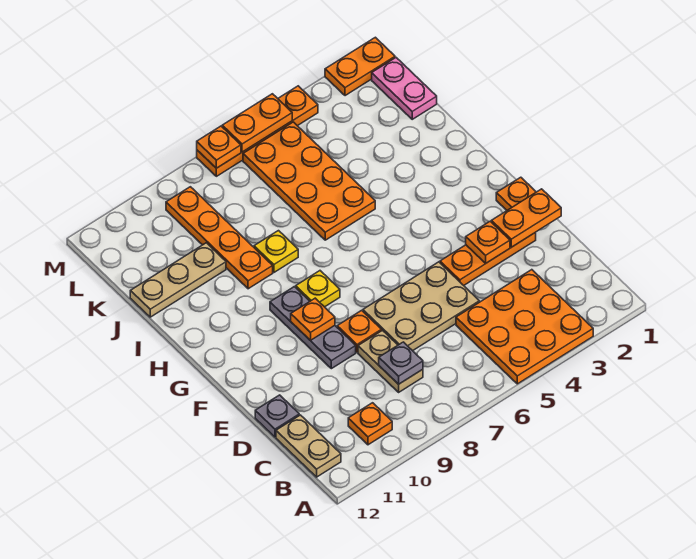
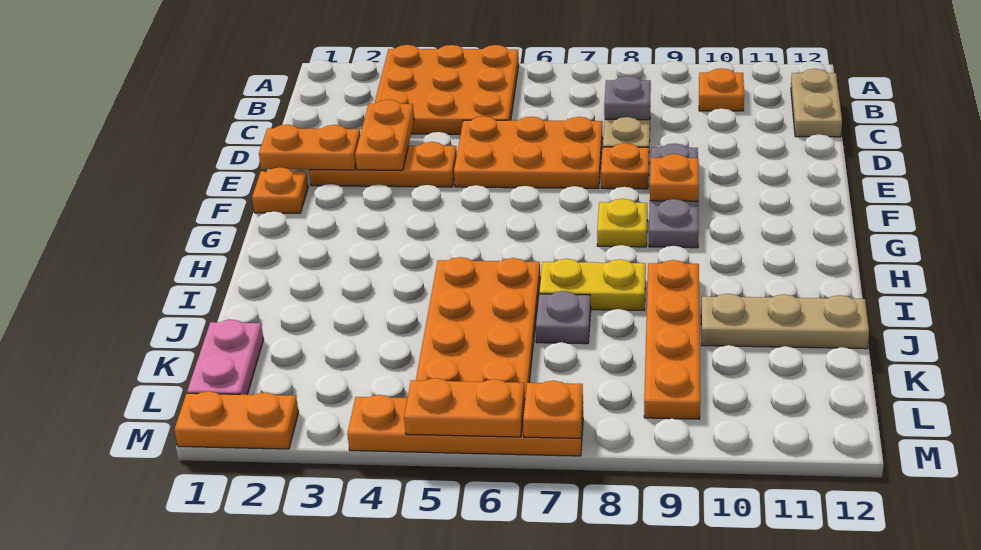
tan 2x3 plate [363,262,479,351] -> orange 2x3 plate [454,116,602,188]
grey 1x1 plate [255,395,299,437] -> grey 1x1 plate moved to [536,291,591,344]
orange 1x1 plate [466,221,510,263] -> orange 1x2 plate [355,100,414,170]
yellow 1x1 plate [254,231,298,272] -> yellow 1x2 plate [539,259,646,310]

